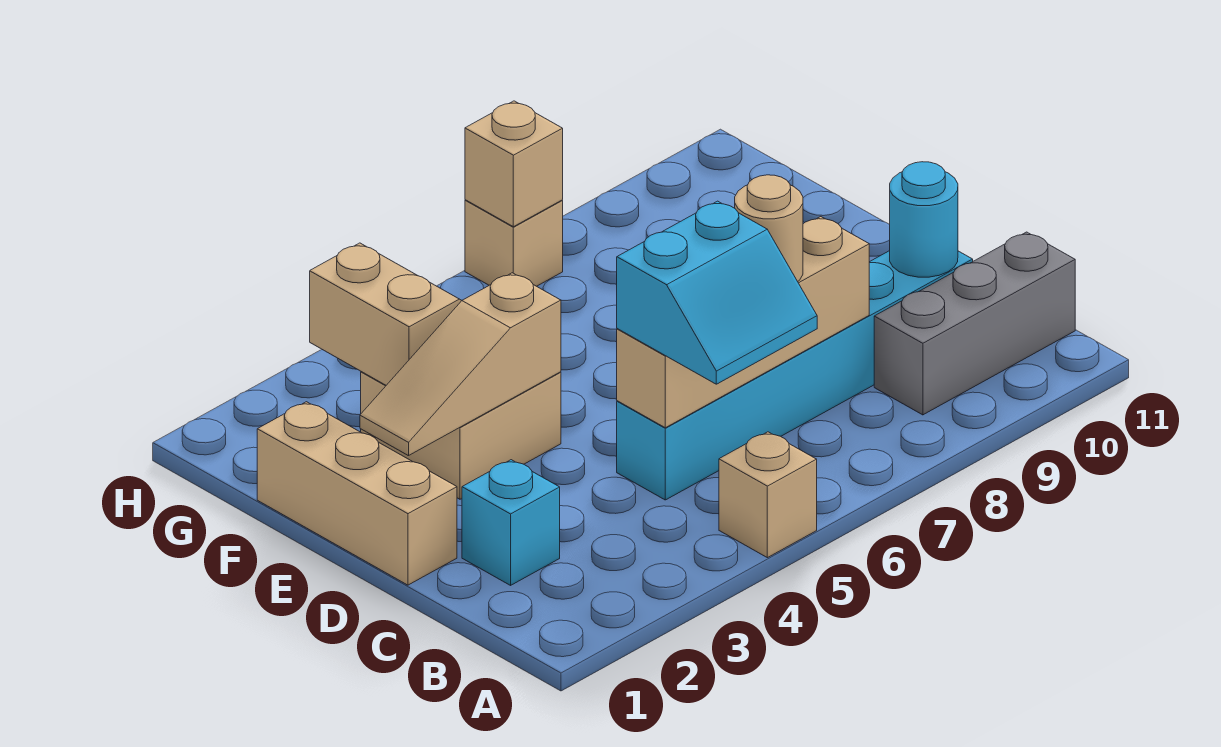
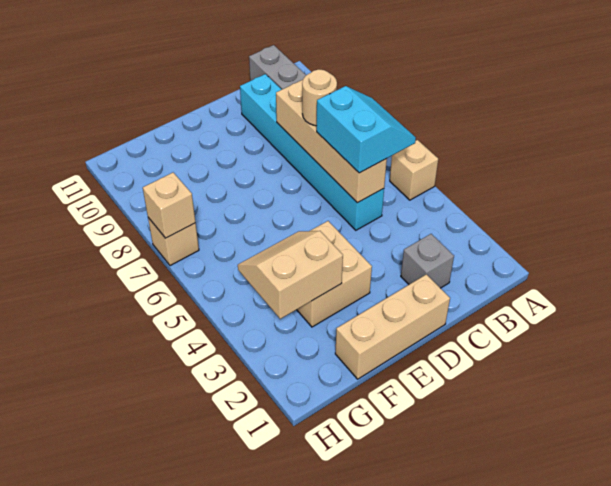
cyan 1x1 brick [462,460,560,585] -> grey 1x1 brick [401,234,454,288]
cyan 1x1 round brick [890,162,958,277] -> none
tan 1x3 slope [360,273,561,456] -> none

